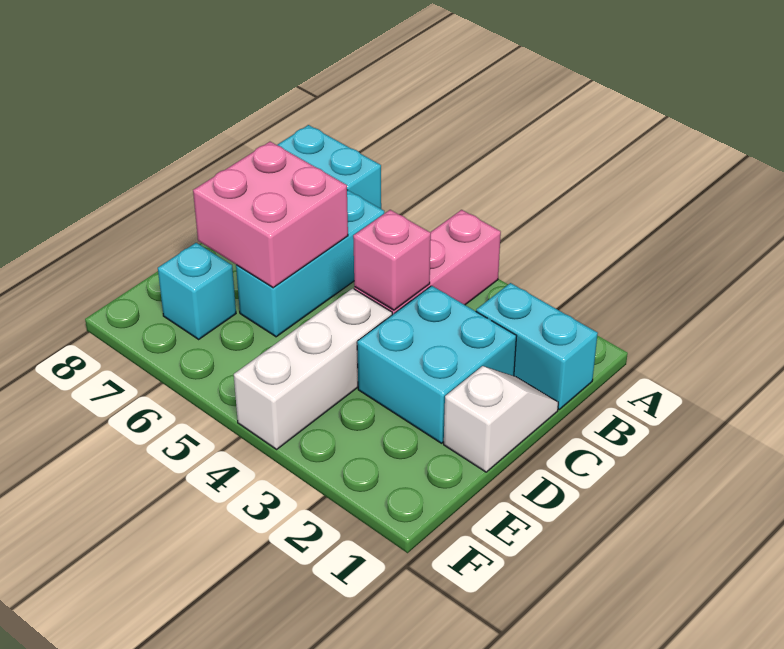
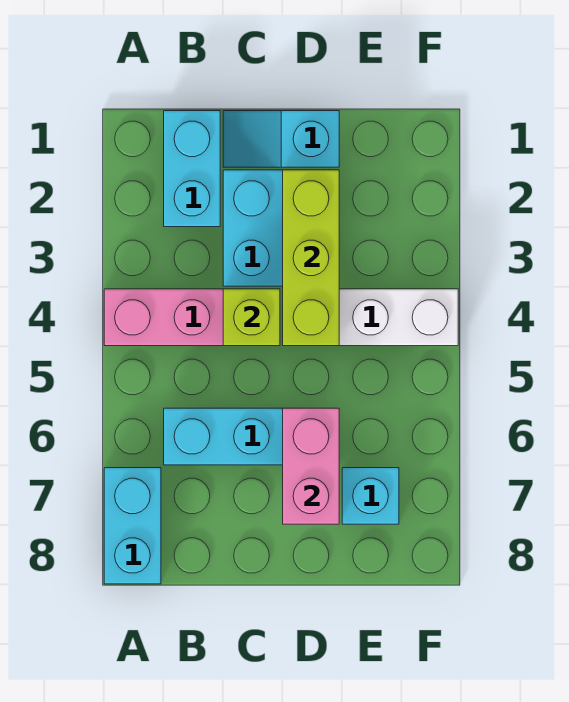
white 1x2 slope [444,366,558,472] -> cyan 1x2 slope [223,111,339,167]
pink 1x1 brick [353,210,431,310] -> lime 1x1 brick [223,289,280,346]
pink 2x2 brick [193,142,348,288] -> pink 1x2 brick [283,408,339,524]
none -> lime 1x3 brick [283,170,339,346]

